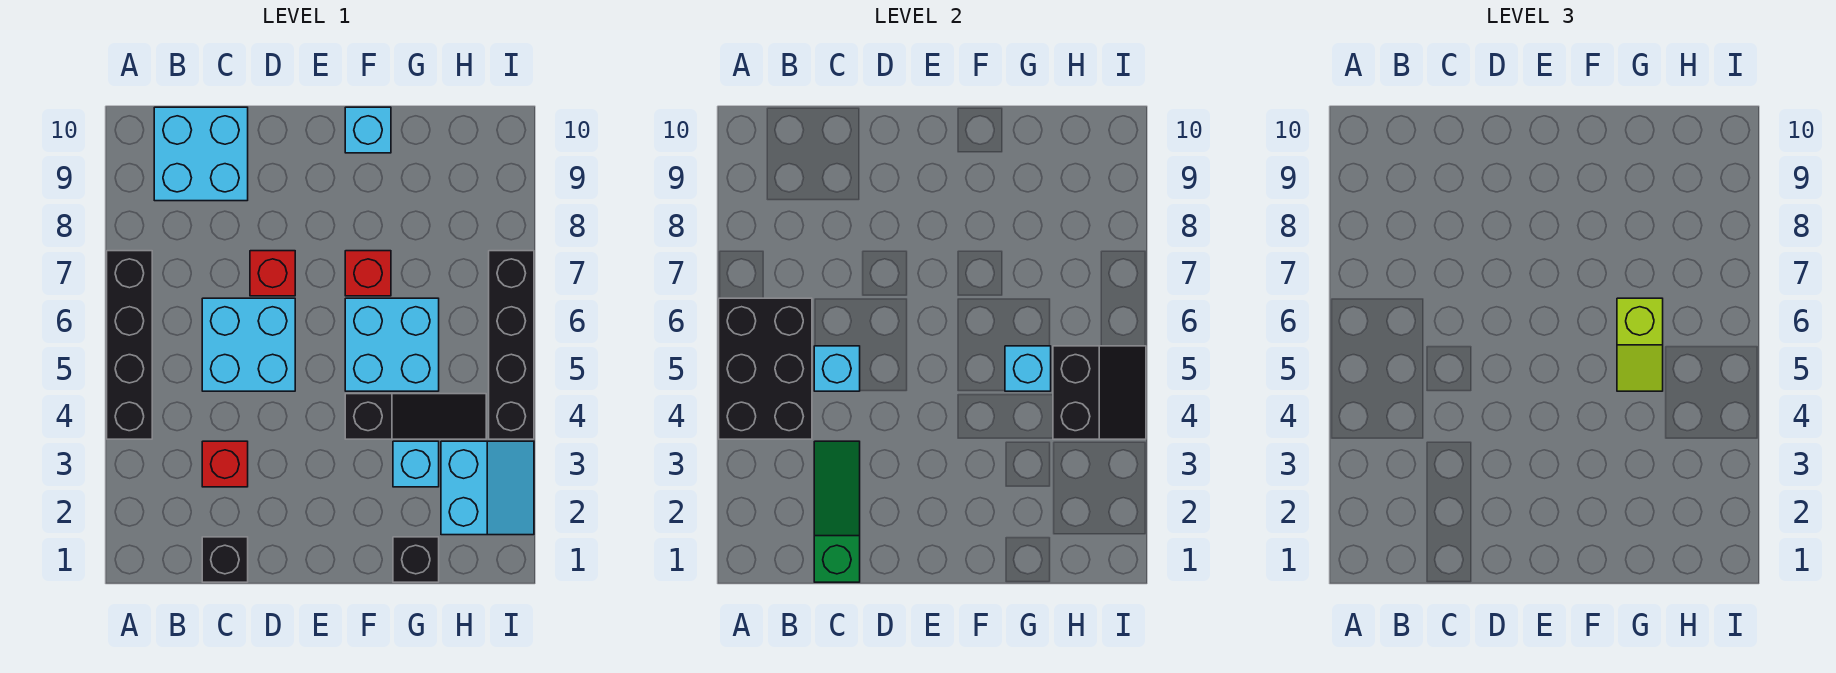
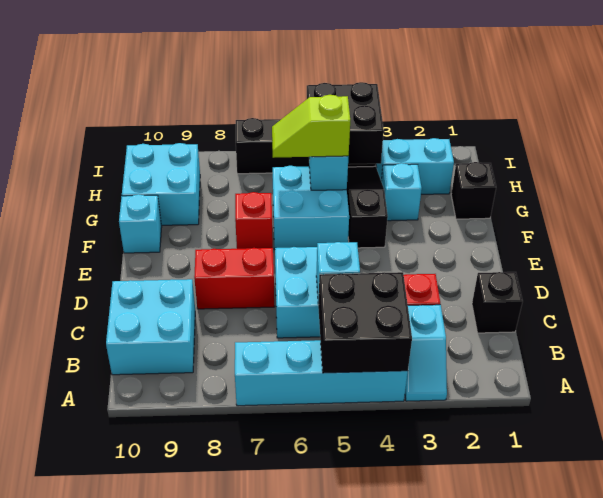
none -> cyan 1x2 slope [405,305,447,401]
black 1x4 brick [107,251,152,439] -> cyan 1x4 brick [235,340,408,406]
black 2x3 brick [719,298,812,439] -> black 2x2 brick [318,272,412,373]
green 1x3 slope [814,441,860,582] -> none
red 1x1 brick [250,251,295,296] -> red 1x2 brick [194,248,274,309]
lime 1x2 slope [1617,298,1663,391] -> lime 1x2 slope turned to [272,95,350,158]
none -> cyan 2x2 brick [122,143,200,225]
black 2x2 slope [1053,346,1146,439] -> black 2x2 brick [307,82,384,164]

